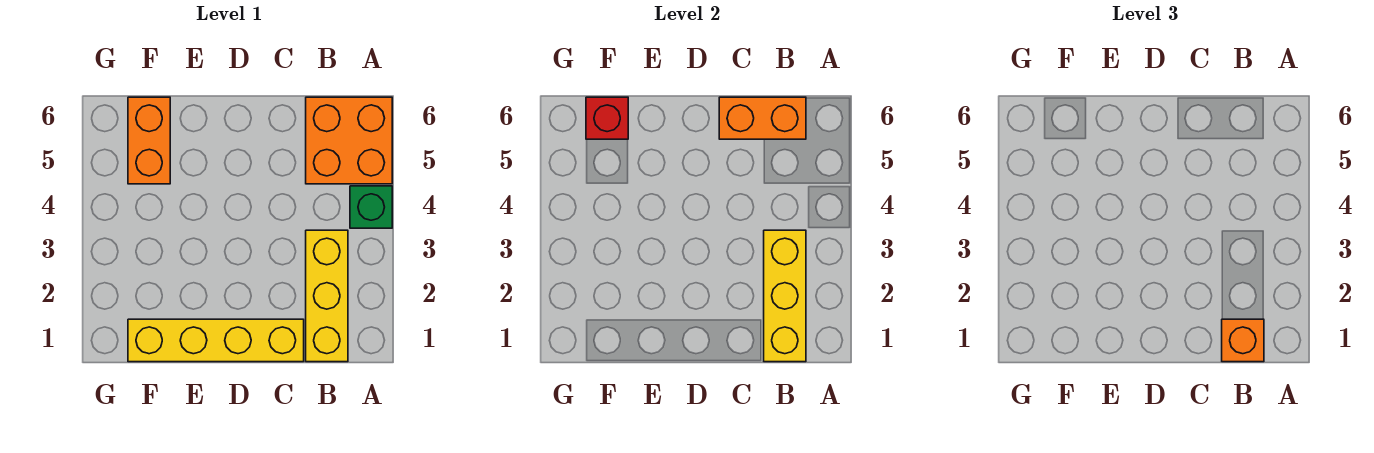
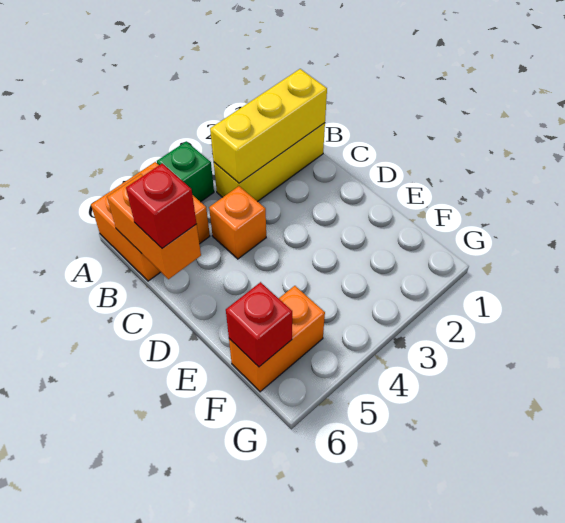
orange 1x1 brick [1222,319,1264,362] -> orange 1x1 brick moved to [209,186,266,259]
yellow 1x4 brick [128,319,304,362] -> none
none -> red 1x1 brick [126,163,196,248]

